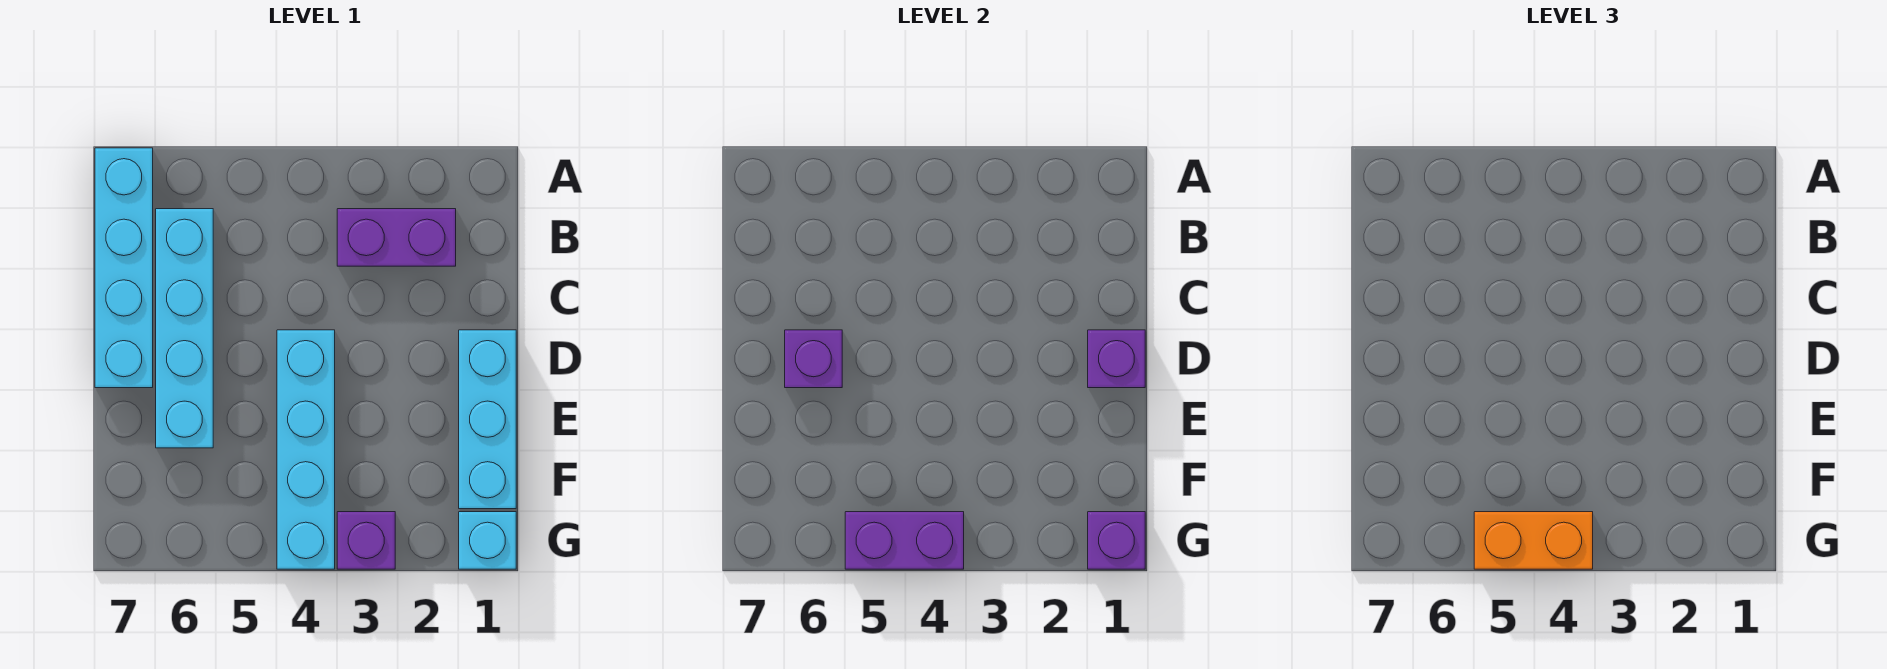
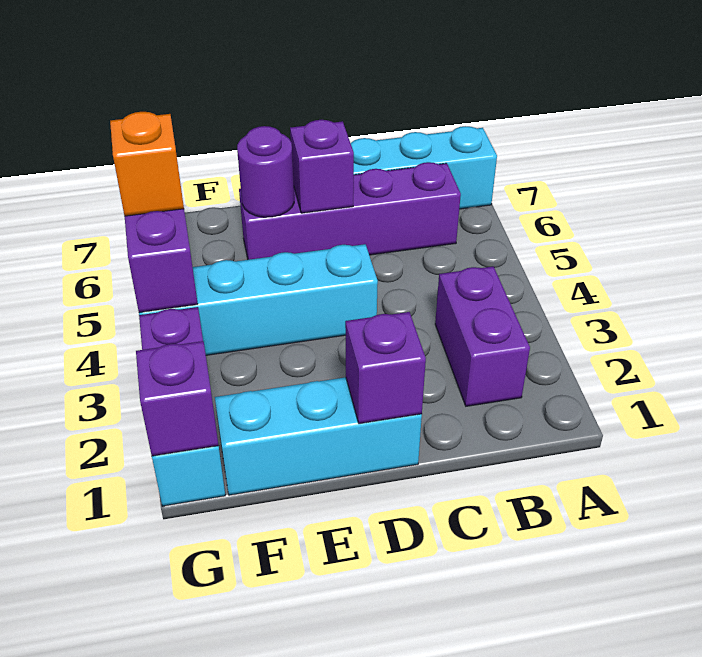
cyan 1x4 brick [156,209,213,448] -> purple 1x4 brick [239,162,461,260]
none -> purple 1x1 round brick [237,126,294,217]
orange 1x2 brick [1474,512,1593,569] -> orange 1x1 brick [110,112,184,216]

